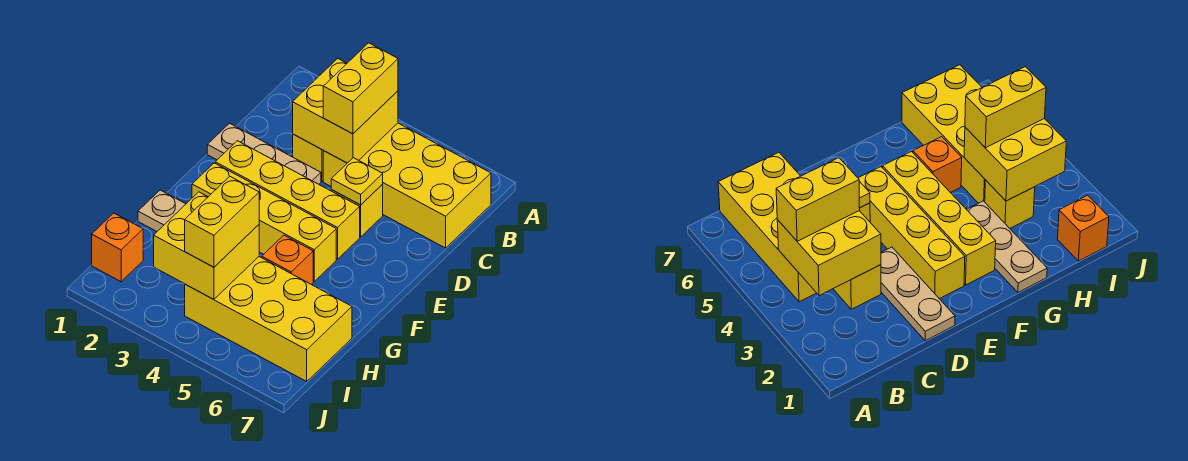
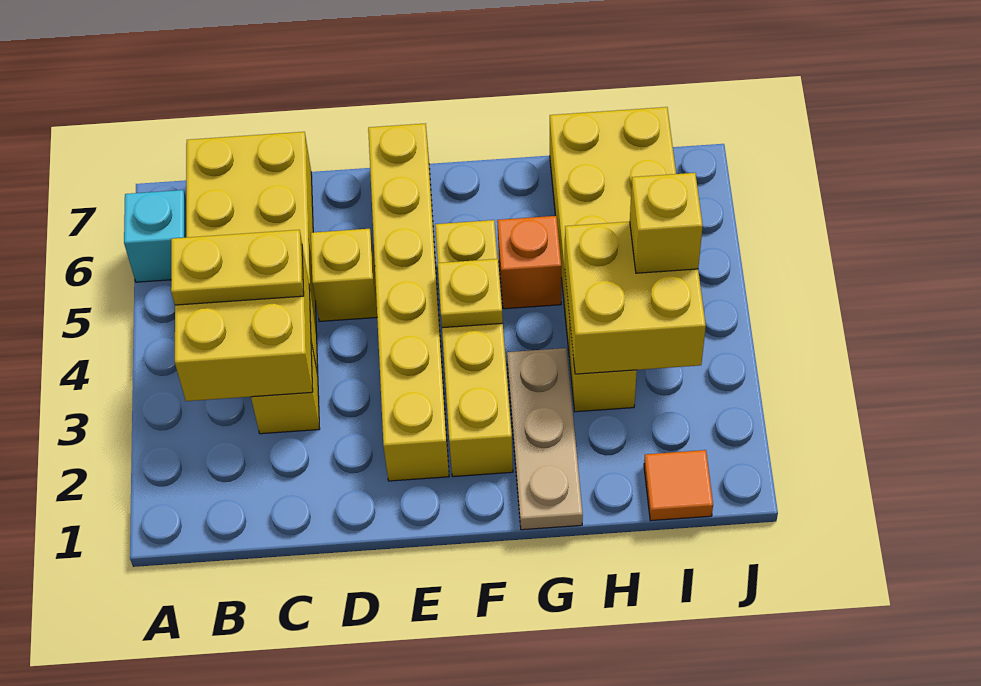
none -> cyan 1x1 brick [124,190,186,282]
yellow 1x2 brick [323,43,398,134] -> yellow 1x2 plate [171,230,304,305]
tan 1x3 plate [207,123,321,184] -> none
yellow 1x1 plate [331,158,383,205] -> yellow 1x1 plate moved to [438,259,503,328]
yellow 1x4 brick [215,141,360,259] -> yellow 1x6 brick [368,123,449,481]
yellow 1x2 brick [185,176,259,267] -> yellow 1x1 brick [630,173,703,273]
orange 1x1 brick [92,213,143,282] -> orange 1x1 tile [644,450,713,521]

